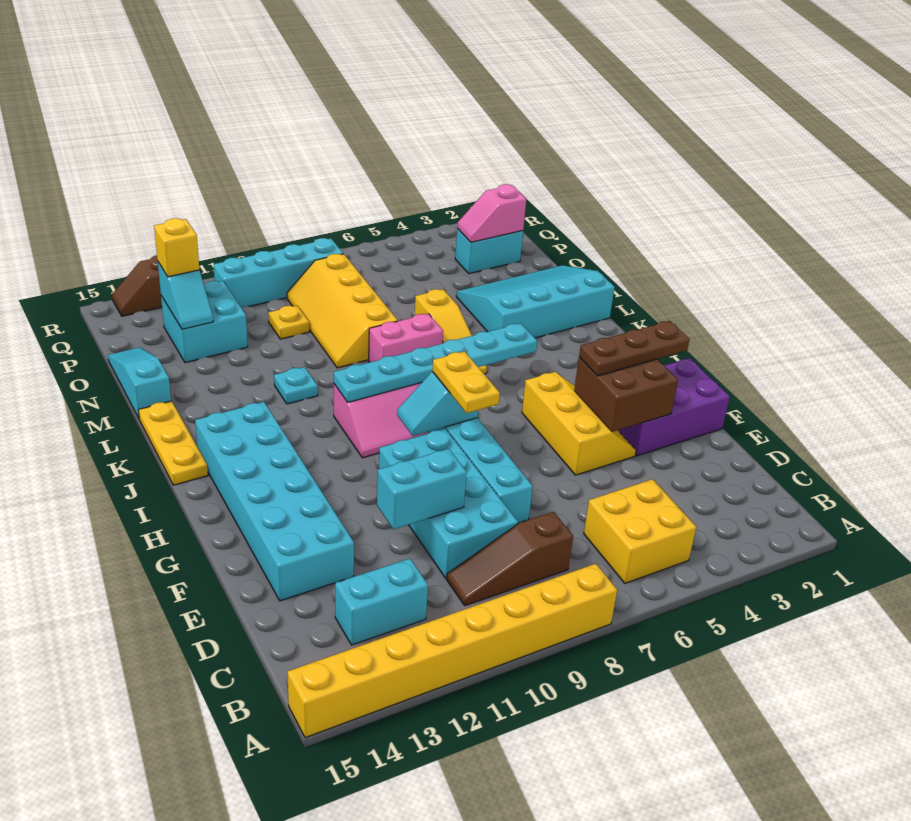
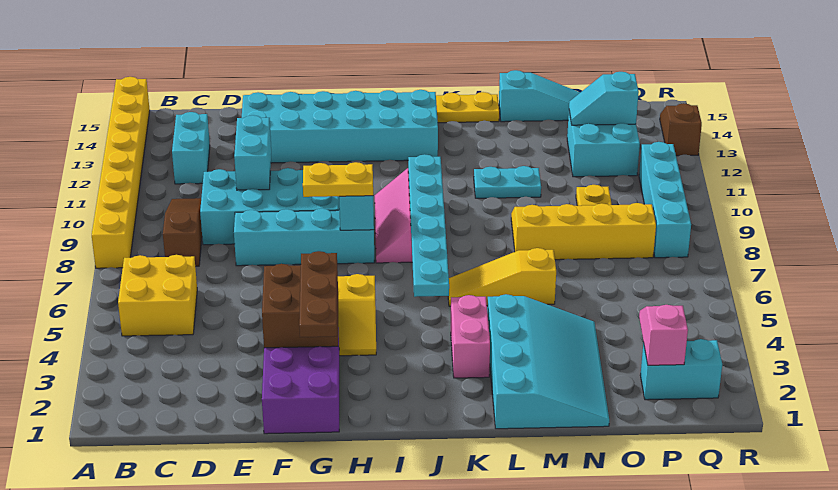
pink 1x2 brick [369,314,443,362] -> pink 1x2 brick moved to [451,295,490,378]
cyan 1x1 plate [274,367,318,404] -> cyan 1x2 plate [474,166,541,198]
cyan 1x2 brick [455,229,523,274] -> cyan 1x2 brick turned to [640,339,722,400]
yellow 1x1 brick [154,218,199,277] -> none

